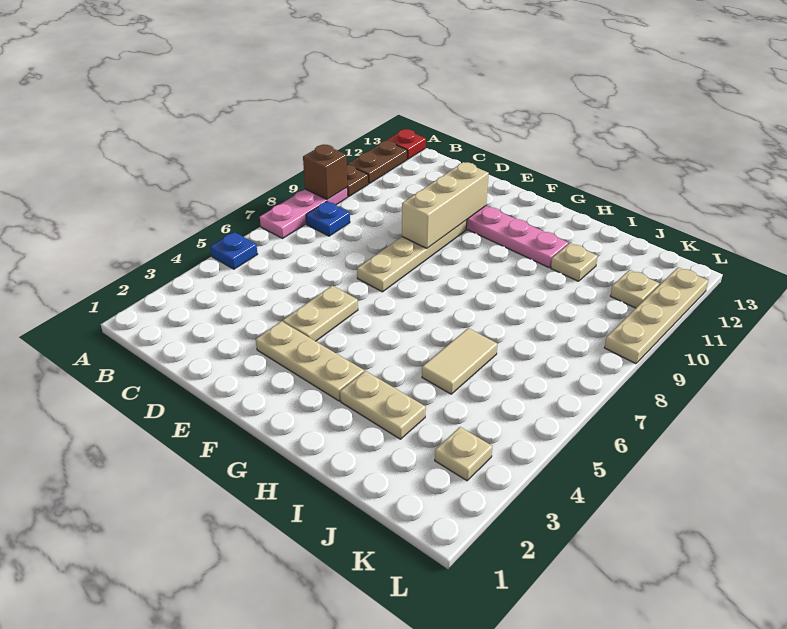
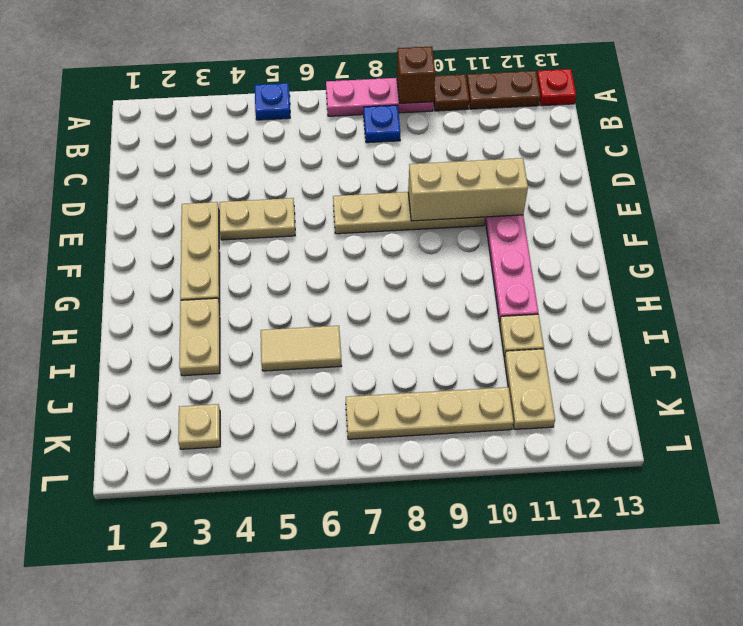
tan 1x1 plate [611,270,659,308] -> tan 1x2 plate [504,349,555,430]
tan 1x4 plate [604,267,708,364] -> tan 1x4 plate moved to [346,387,513,439]

